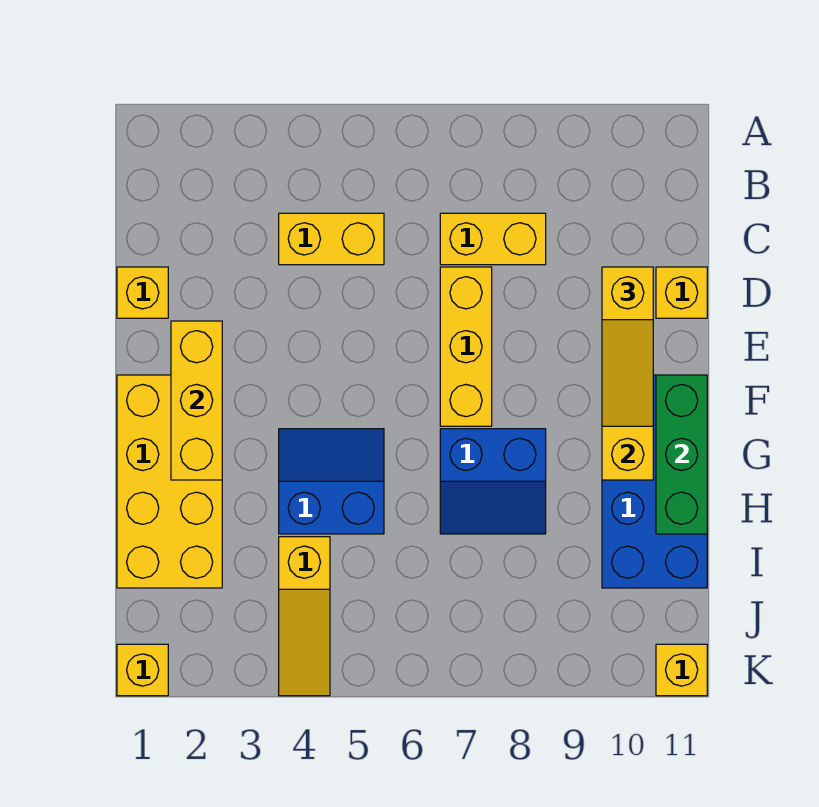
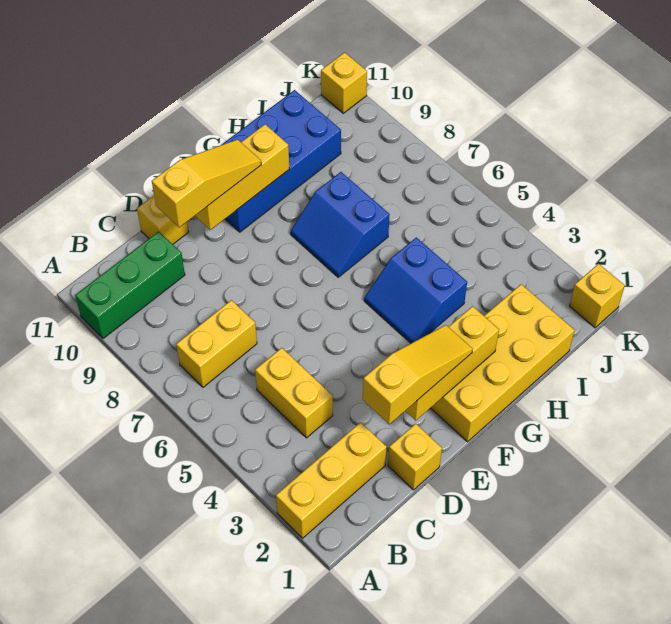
yellow 1x2 brick [440,213,546,265] -> yellow 1x2 brick turned to [176,300,257,387]
yellow 1x3 brick [440,267,492,426] -> yellow 1x3 brick moved to [276,422,386,538]
green 1x3 brick [656,375,707,534] -> green 1x3 brick moved to [75,232,185,339]
blue 2x2 slope [440,429,546,534] -> blue 2x2 slope turned to [291,172,390,277]
yellow 1x3 slope [279,537,330,696] -> yellow 1x3 slope moved to [363,325,473,424]

